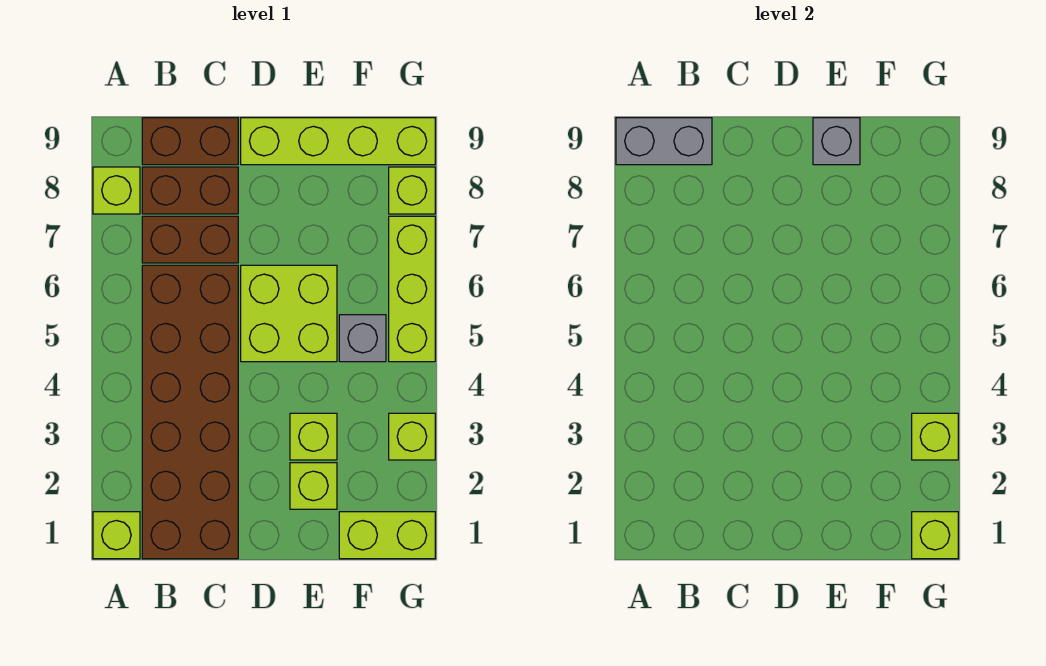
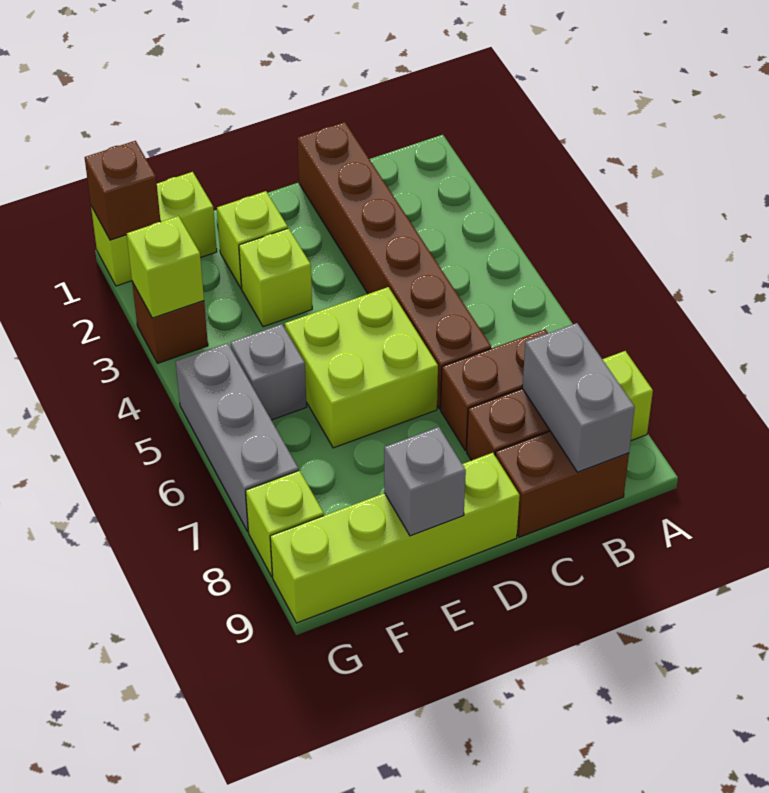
lime 1x1 brick [93,512,140,559] -> none
grey 1x2 brick [616,118,712,165] -> grey 1x2 brick turned to [522,323,635,472]
brown 2x6 brick [142,265,238,559] -> brown 1x6 brick [297,122,491,409]
lime 1x1 brick [912,512,958,559] -> brown 1x1 brick [85,141,161,240]
lime 1x1 brick [389,413,435,460] -> brown 1x1 brick [132,282,208,363]
lime 1x3 brick [389,216,435,362] -> grey 1x3 brick [176,343,299,531]

